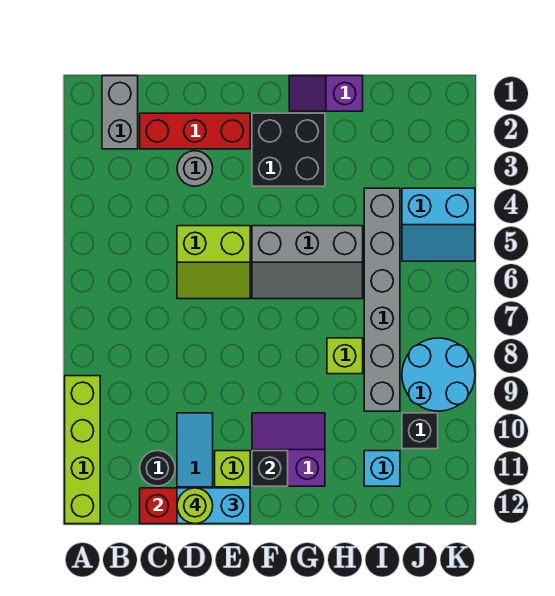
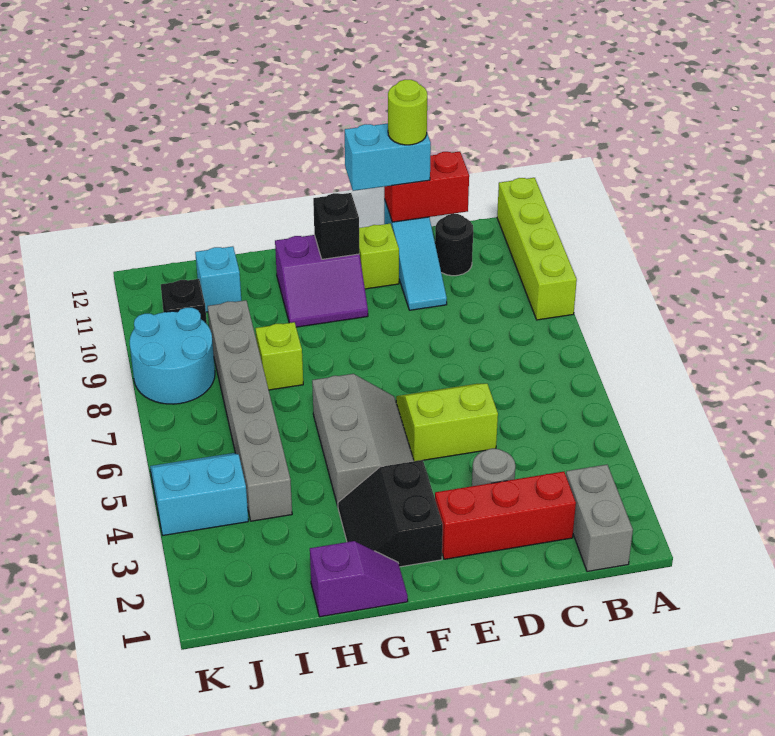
black 2x2 brick [252,113,325,186] -> black 2x2 slope [338,460,443,567]
grey 2x3 slope [252,226,363,299] -> grey 2x3 slope turned to [312,374,414,506]

